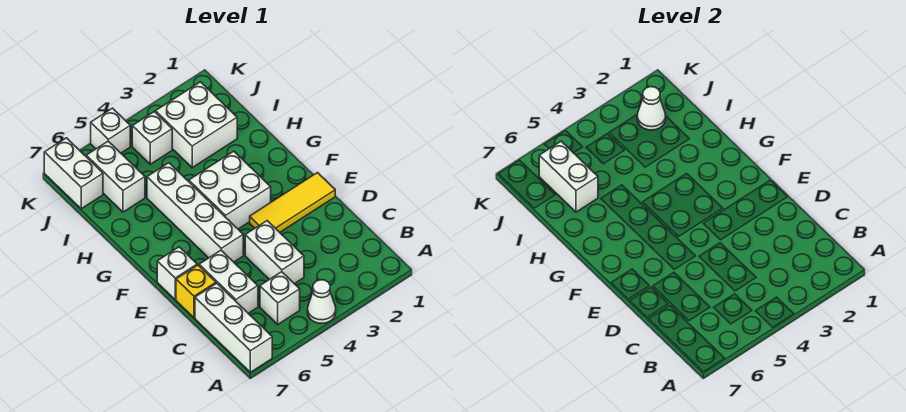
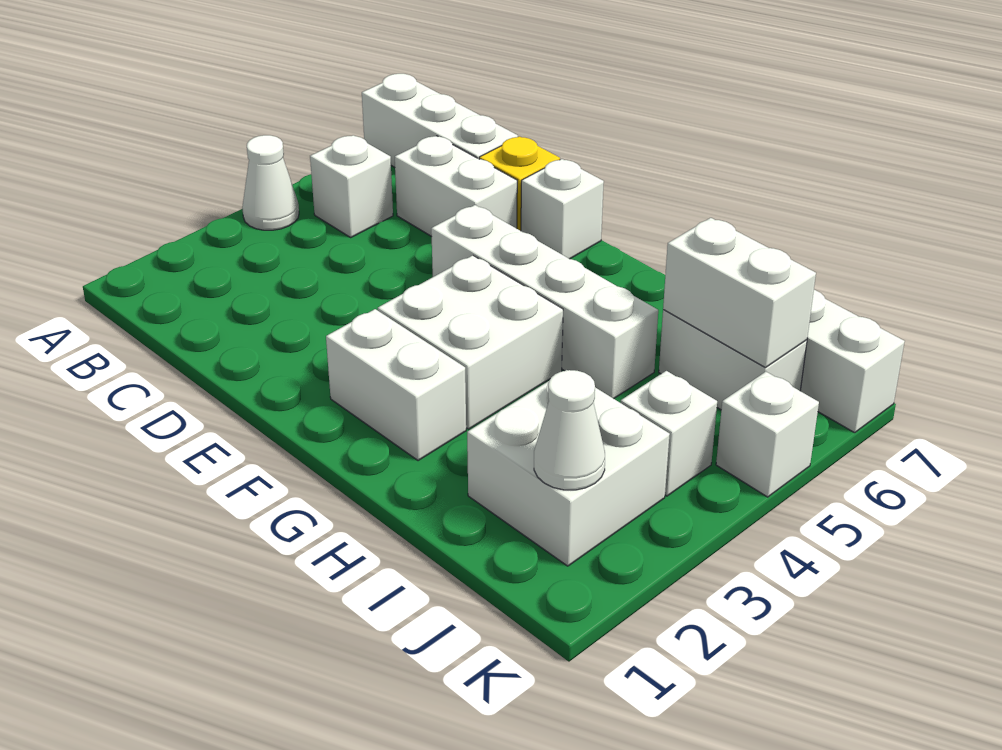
white 1x2 brick [245,221,304,284] -> white 1x2 brick moved to [326,309,466,461]
yellow 1x3 tile [250,173,335,232] -> none

